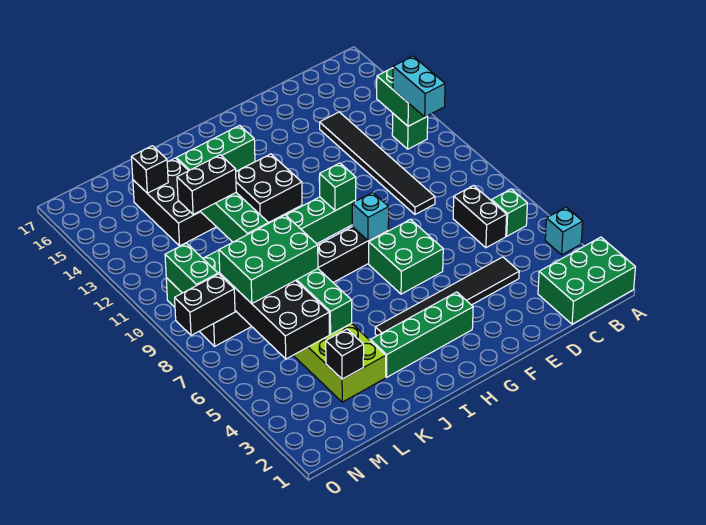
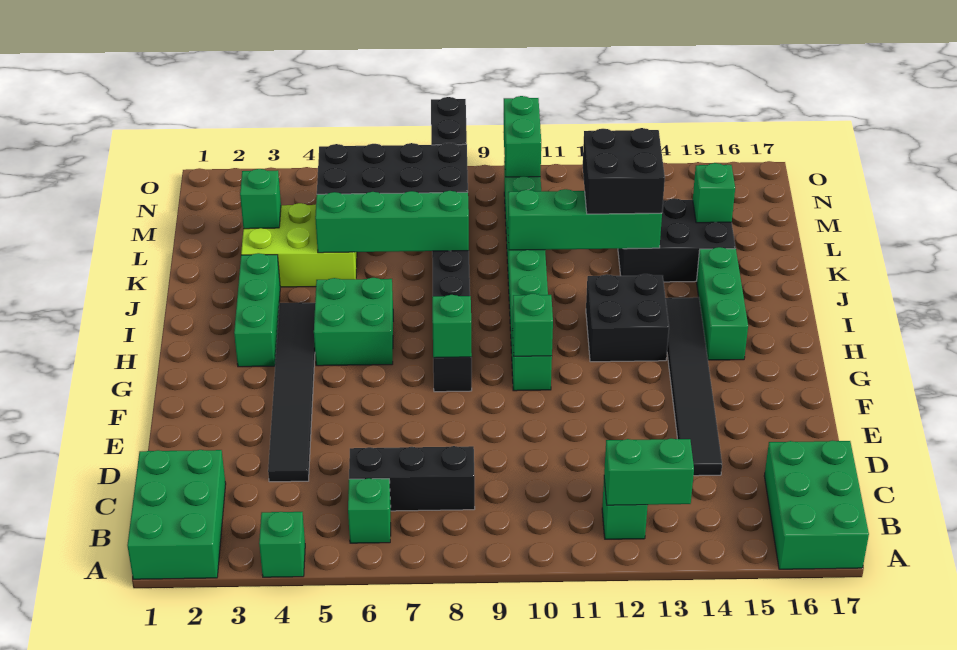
cyan 1x1 brick [545,207,583,255] -> green 1x1 brick [259,512,305,577]
cyan 1x2 brick [393,56,445,117] -> none
black 1x2 brick [453,186,507,248] -> black 1x3 brick [349,446,475,511]
black 1x6 tile [320,112,435,214] -> black 1x6 tile turned to [666,297,722,476]
green 2x2 brick [369,219,443,294] -> green 2x2 brick moved to [314,278,393,366]
green 1x4 brick [370,292,473,377] -> green 1x3 brick [234,253,280,367]
cyan 1x1 brick [352,193,389,241] -> green 1x1 brick [432,295,472,358]
green 2x3 brick [219,215,318,303] -> green 2x3 brick moved to [764,441,869,569]
black 1x2 brick [177,155,236,214] -> black 2x2 brick [583,128,665,214]
black 1x1 brick [326,329,364,379] -> green 1x1 brick [240,169,281,229]
black 1x1 brick [131,146,168,193] -> green 1x1 brick [693,163,735,223]
green 1x2 brick [165,243,218,293] -> green 1x2 brick turned to [503,96,541,177]

